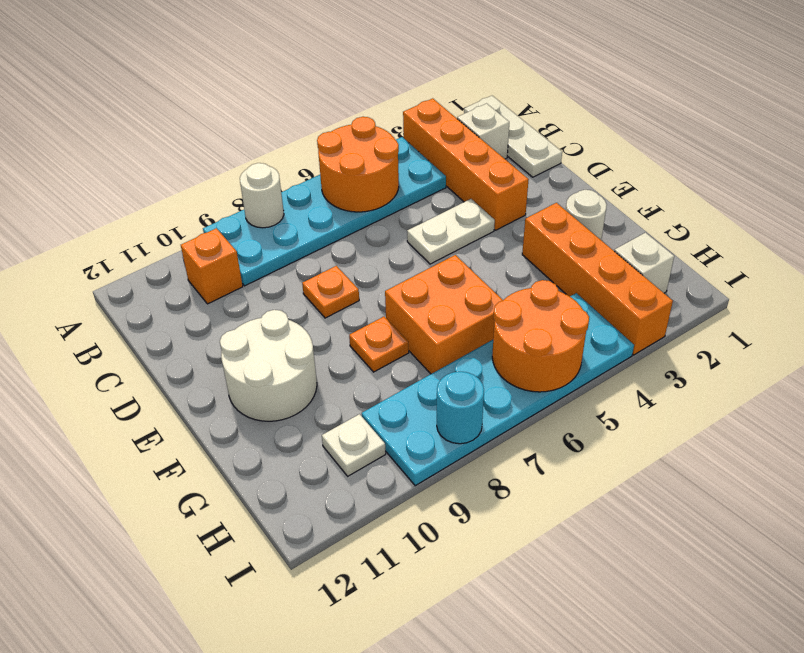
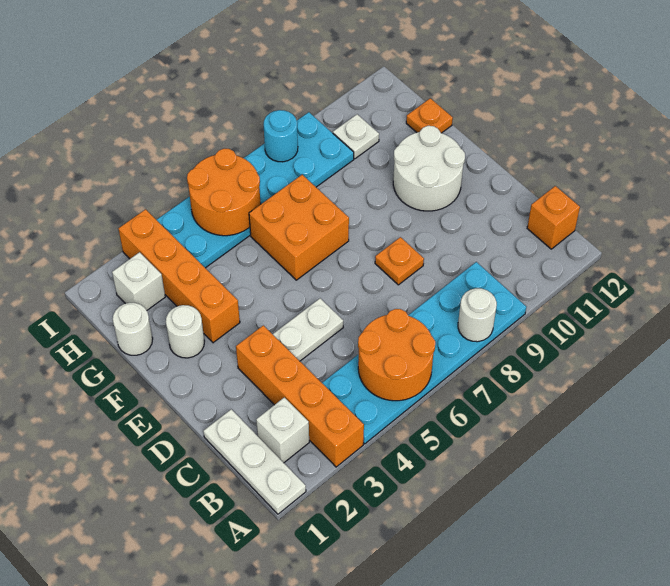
orange 1x1 brick [181,228,243,304] -> orange 1x1 brick moved to [527,186,580,249]
orange 1x1 plate [349,317,409,372] -> orange 1x1 plate moved to [406,98,453,133]
none -> white 1x1 round brick [113,303,153,355]

